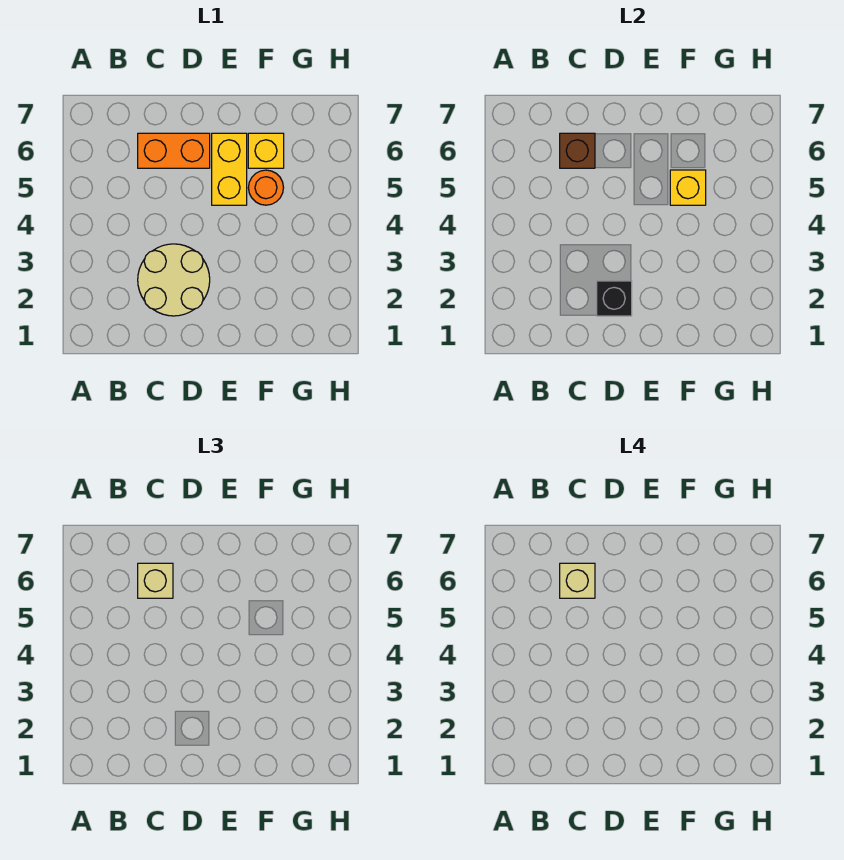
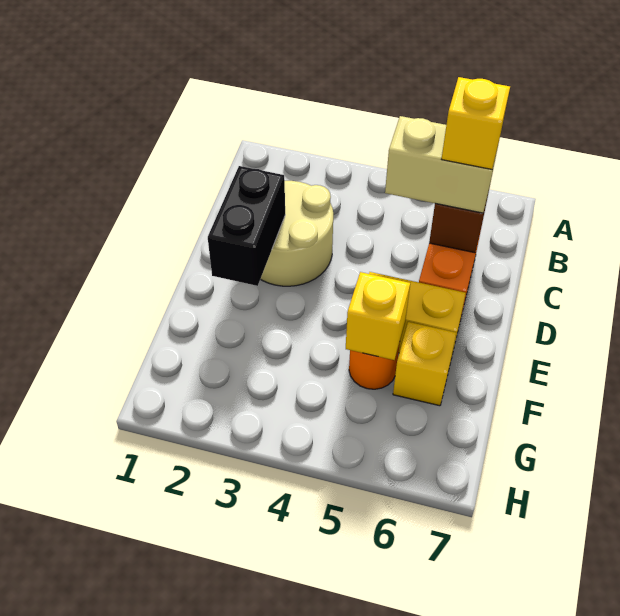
tan 1x1 brick [138,563,173,598] -> tan 1x2 brick [385,116,499,213]
tan 1x1 brick [560,563,595,598] -> yellow 1x1 brick [442,77,510,169]
black 1x1 brick [597,281,632,316] -> black 1x2 brick [208,166,285,286]

